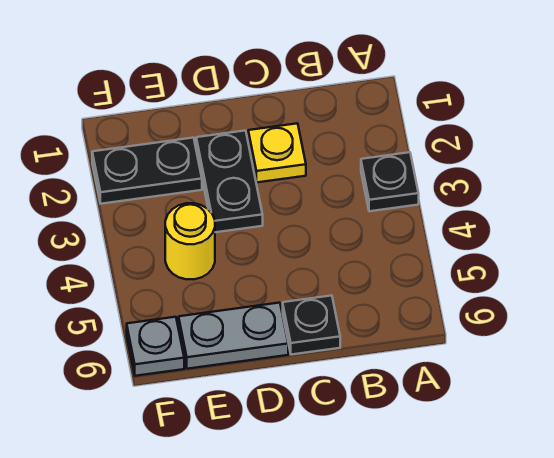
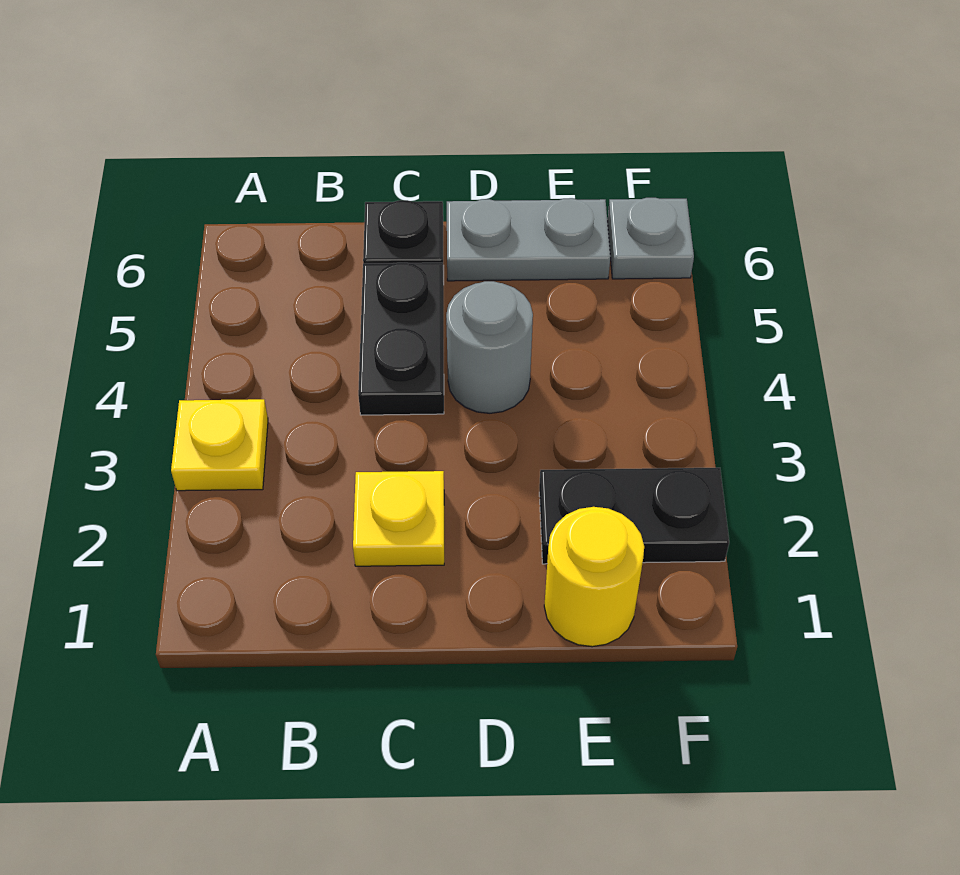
black 1x1 plate [361,152,419,211] -> yellow 1x1 plate [171,399,268,491]
black 1x2 plate [196,131,263,232] -> black 1x2 plate moved to [358,263,444,415]
none -> grey 1x1 round brick [446,281,533,413]
yellow 1x1 round brick [165,203,215,279] -> yellow 1x1 round brick moved to [544,507,644,647]

